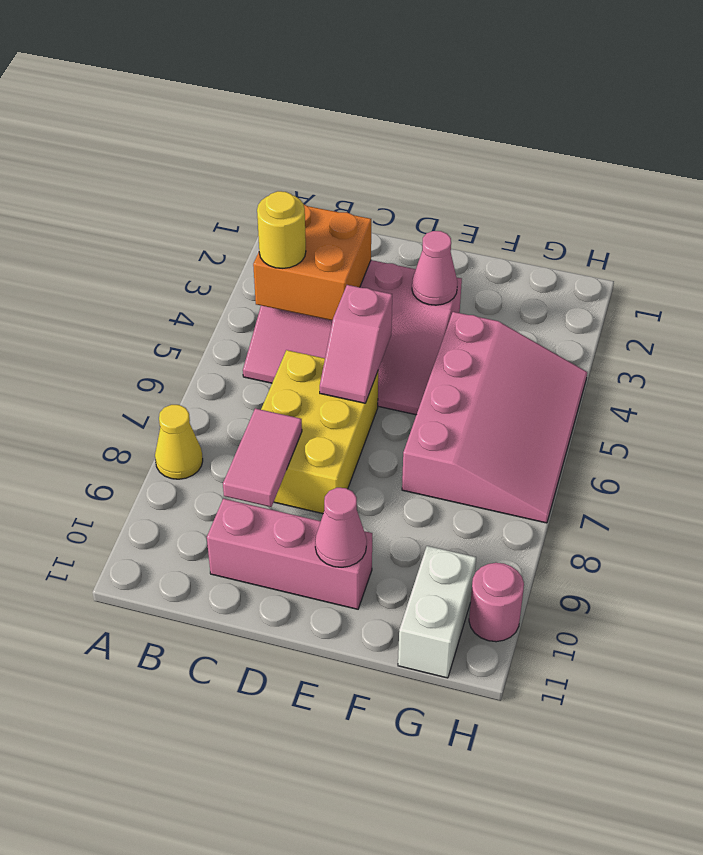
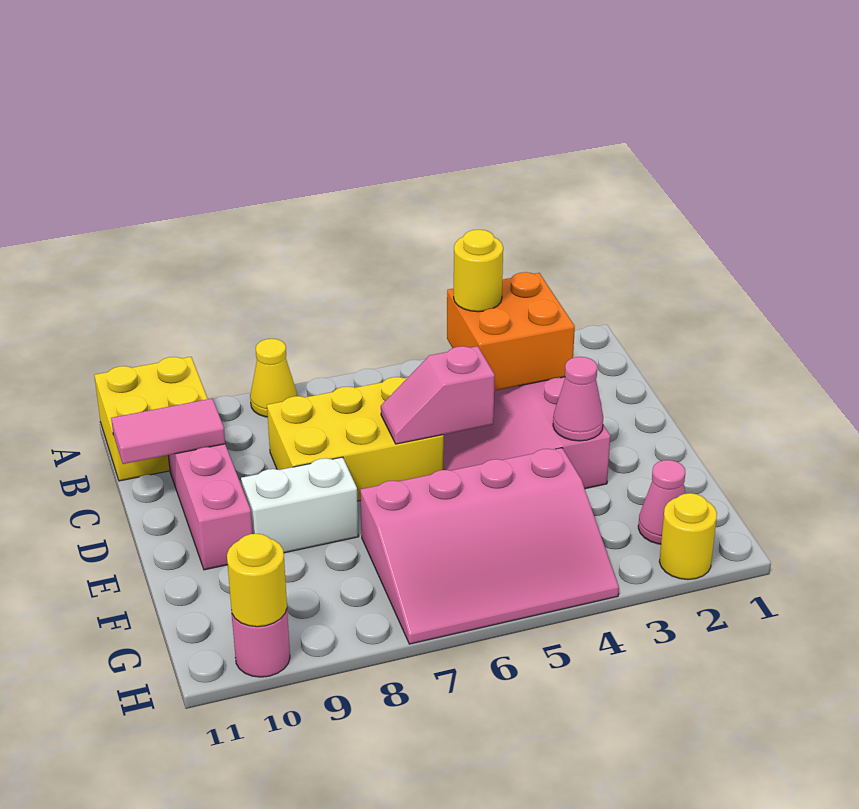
none -> yellow 2x2 brick [94,357,208,481]
pink 1x2 tile [223,408,302,507] -> pink 1x2 tile moved to [111,399,225,464]
pink 1x1 cone [315,488,367,567] -> pink 1x1 cone moved to [638,460,685,544]
white 1x2 brick [398,546,476,678] -> white 1x2 brick moved to [241,457,359,553]
none -> yellow 1x1 round brick [659,493,717,579]
none -> yellow 1x1 round brick [227,534,287,627]

